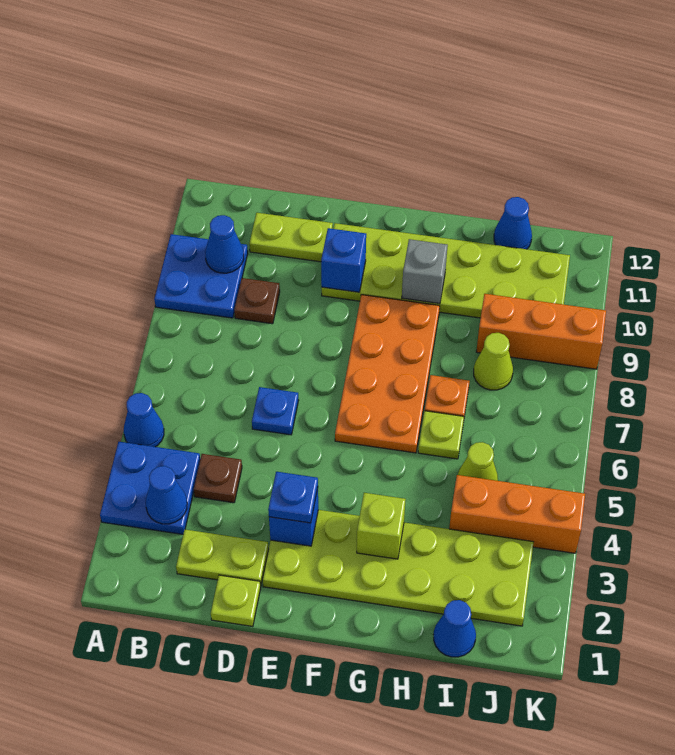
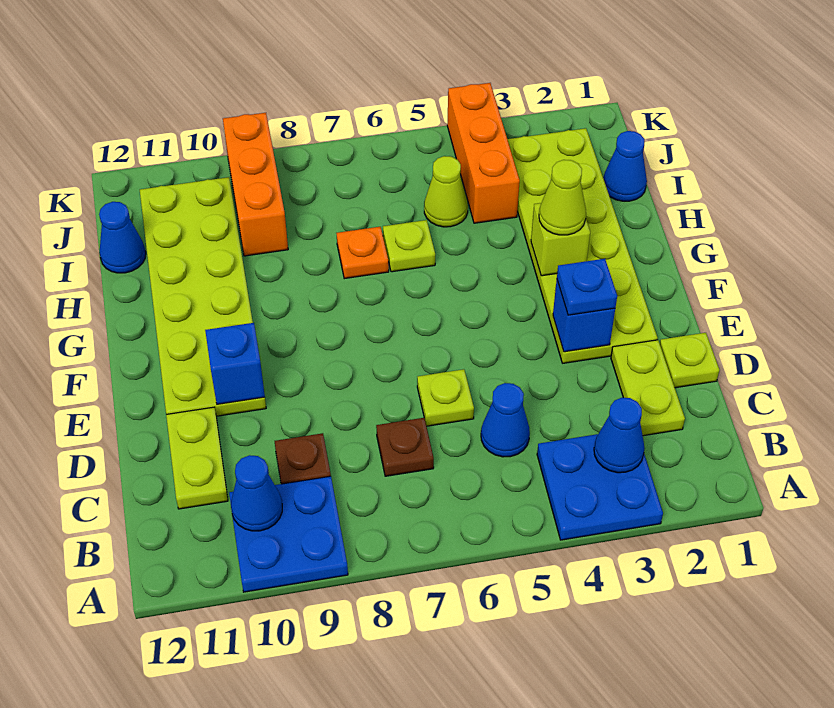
blue 1x1 cone [124,393,164,447] -> blue 1x1 cone moved to [481,383,530,457]
brown 1x1 plate [194,454,242,503] -> brown 1x1 plate moved to [376,418,434,476]
blue 1x1 plate [252,387,299,435] -> lime 1x1 plate [417,369,474,426]
orange 2x4 plate [335,295,440,453] -> none
grey 1x1 brick [402,239,448,304] -> none
lime 1x1 cone [474,333,513,390] -> lime 1x1 cone moved to [539,160,586,235]

